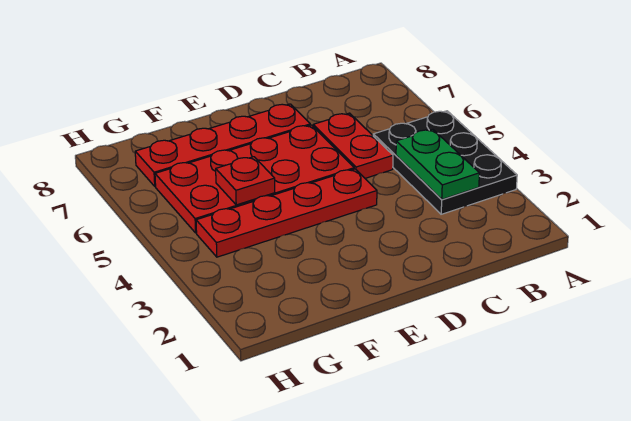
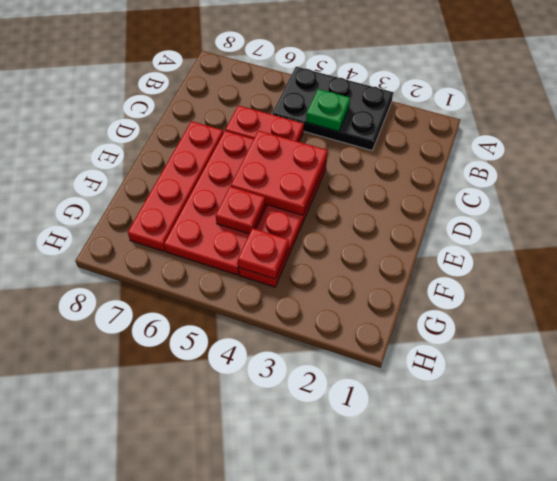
green 1x2 plate [396,129,479,199] -> green 1x1 plate [306,89,350,131]
none -> red 2x2 plate [231,131,328,215]
none -> red 1x1 plate [238,228,289,279]

